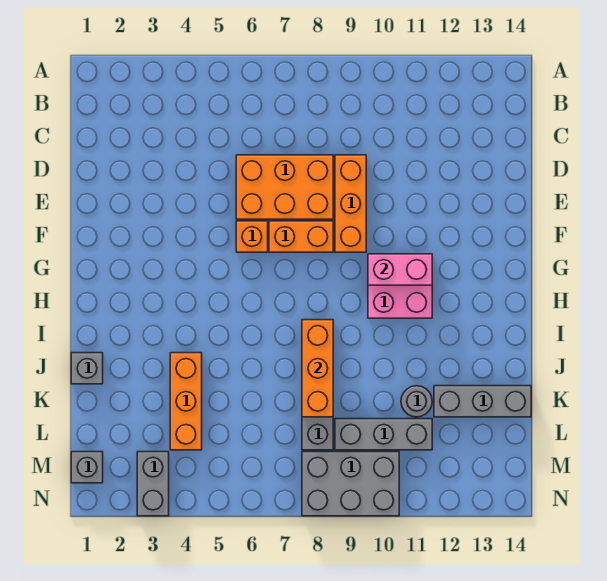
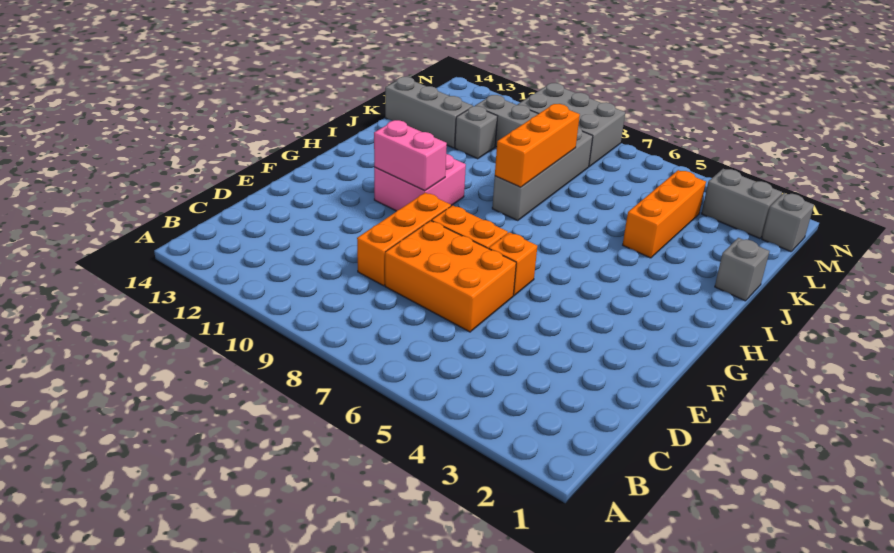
grey 1x1 round brick [401,386,432,417] -> grey 1x1 brick [455,106,498,159]
grey 1x2 brick [137,452,169,516] -> grey 1x2 brick turned to [701,169,782,239]

